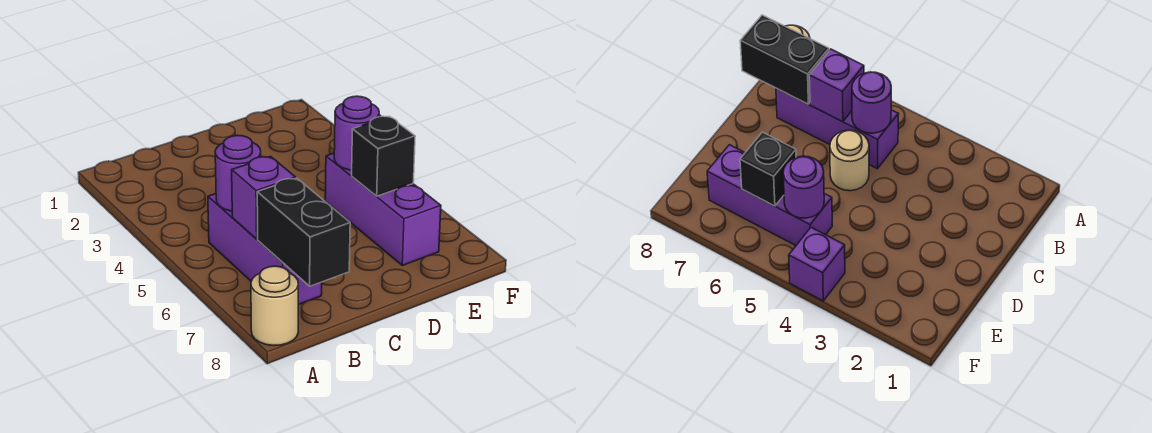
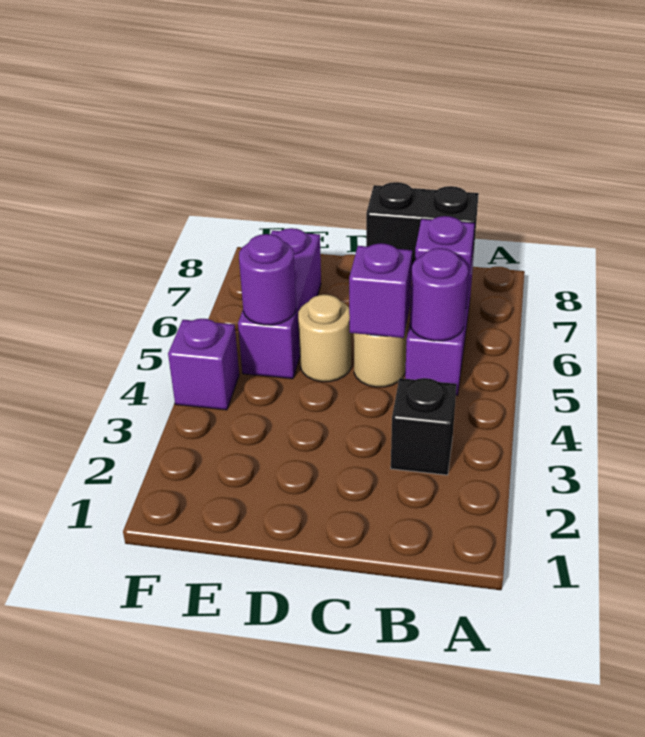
tan 1x1 round brick [251,266,298,346] -> tan 1x1 round brick moved to [298,295,351,382]
black 1x2 brick [257,178,350,286] -> black 1x2 brick turned to [366,182,479,269]
none -> purple 1x1 brick [349,243,412,338]
black 1x1 brick [352,116,415,196] -> black 1x1 brick moved to [391,378,457,475]

